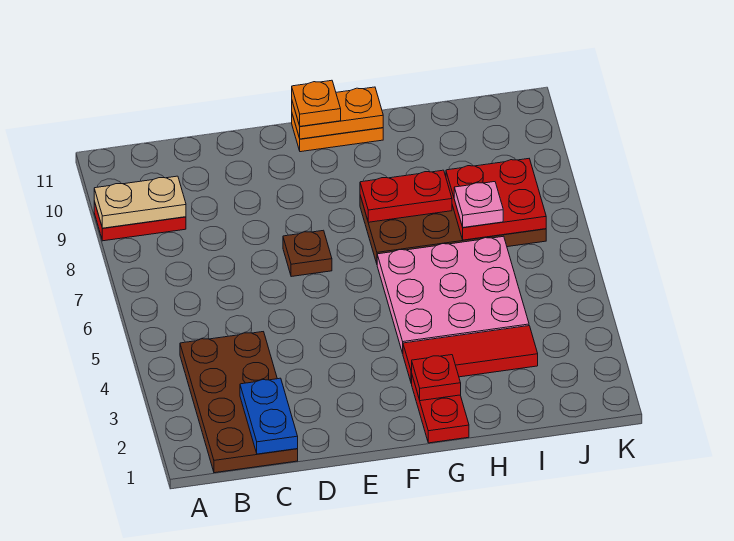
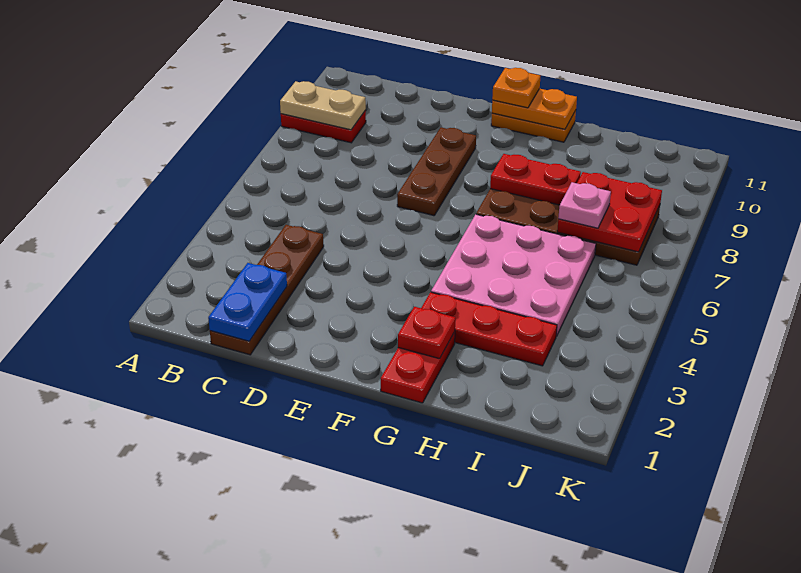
brown 2x4 plate [180,332,298,473] -> brown 1x4 plate [210,225,324,355]
brown 1x1 plate [283,230,332,277] -> brown 1x3 plate [397,127,476,216]
red 1x3 tile [403,326,538,384] -> red 1x3 plate [421,292,557,366]

